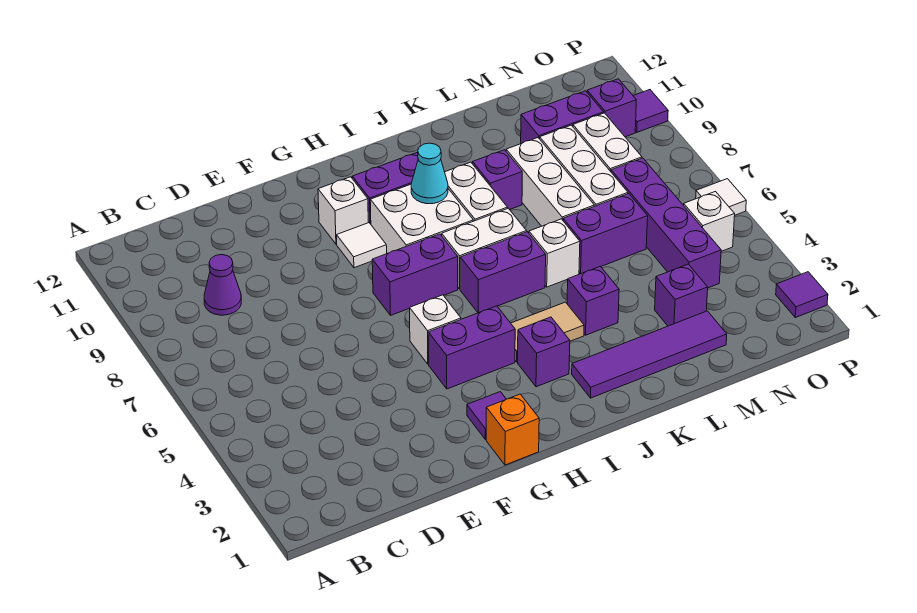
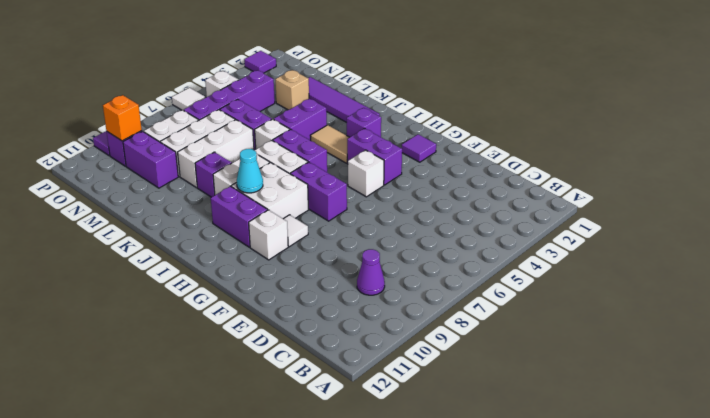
orange 1x1 brick [486,394,539,465] -> orange 1x1 brick moved to [103,95,142,141]
purple 1x1 brick [567,266,619,335] -> purple 1x2 brick [274,98,327,140]
purple 1x1 brick [655,264,708,326] -> tan 1x1 brick [275,70,309,110]

